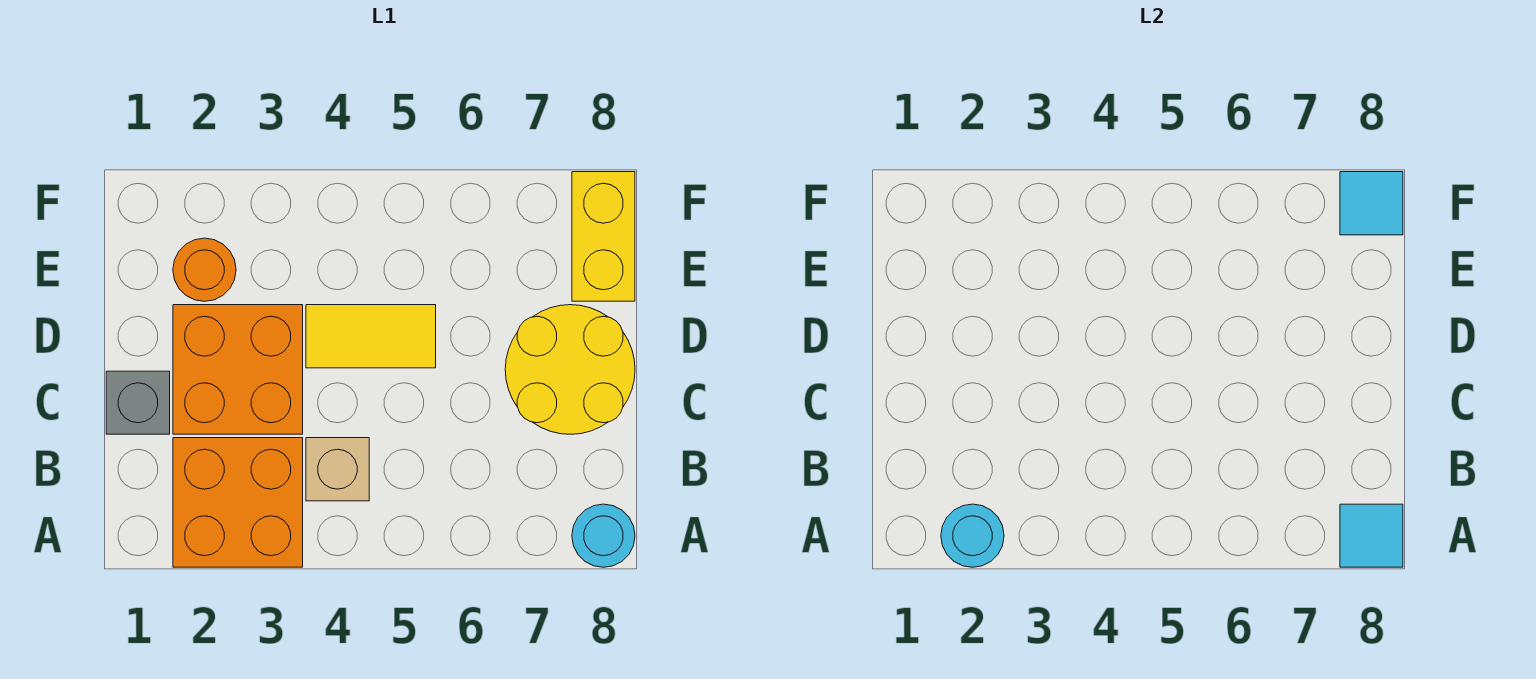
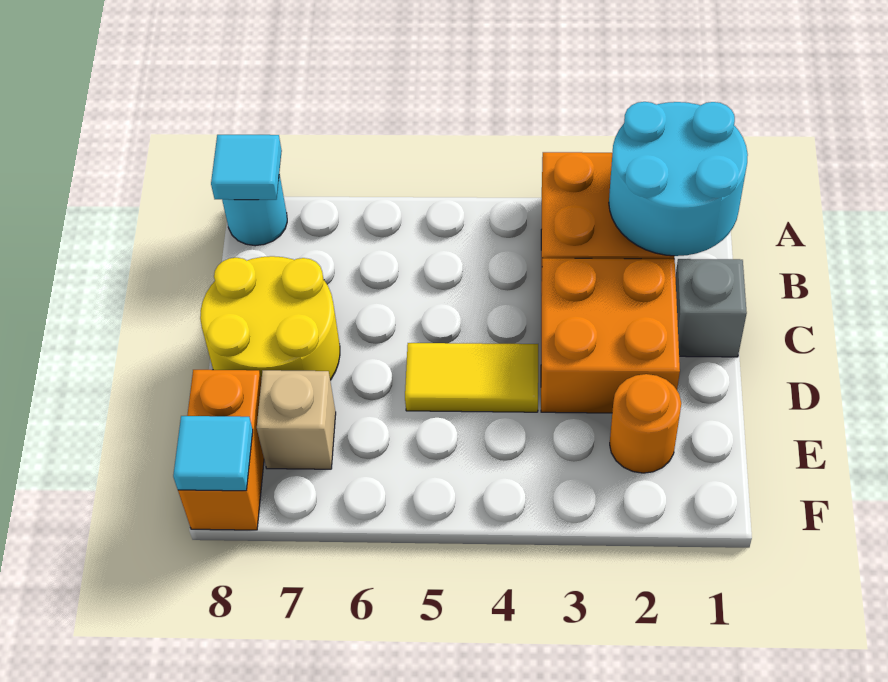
cyan 1x1 round brick [941,504,1004,567] -> cyan 2x2 round brick [609,102,748,256]
tan 1x1 brick [306,438,369,501] -> tan 1x1 brick moved to [257,370,336,469]
yellow 1x2 brick [572,172,635,301] -> orange 1x2 brick [178,370,264,530]

